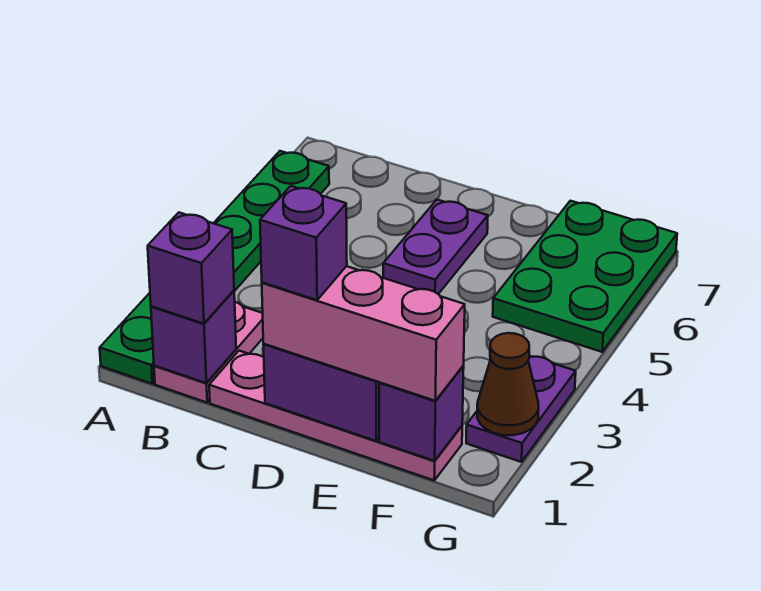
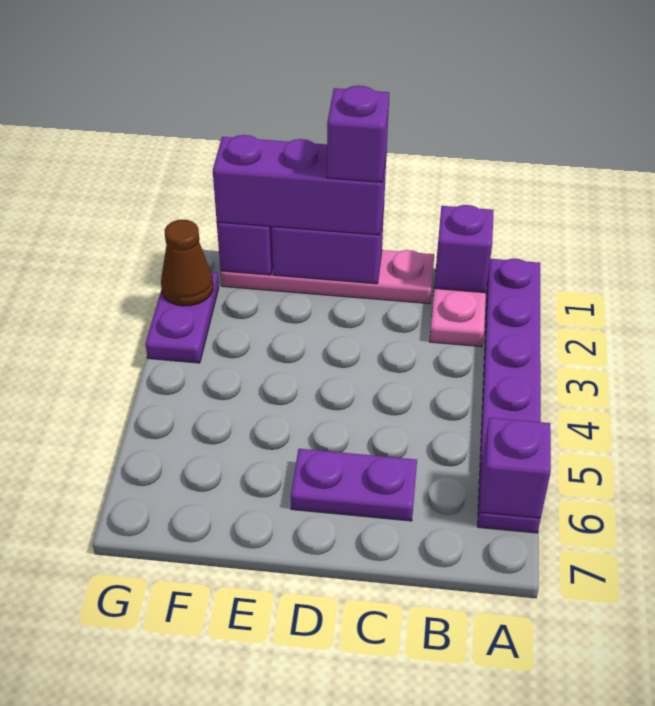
green 1x6 plate [100,151,329,384] -> purple 1x6 plate [478,259,541,533]
purple 1x1 brick [148,212,234,324] -> purple 1x1 brick moved to [480,418,551,518]
pink 1x3 brick [262,266,465,401] -> purple 1x3 brick [213,135,387,235]
purple 1x2 plate [383,200,488,294] -> purple 1x2 plate turned to [291,449,417,521]
green 2x3 plate [493,201,677,352] -> none

